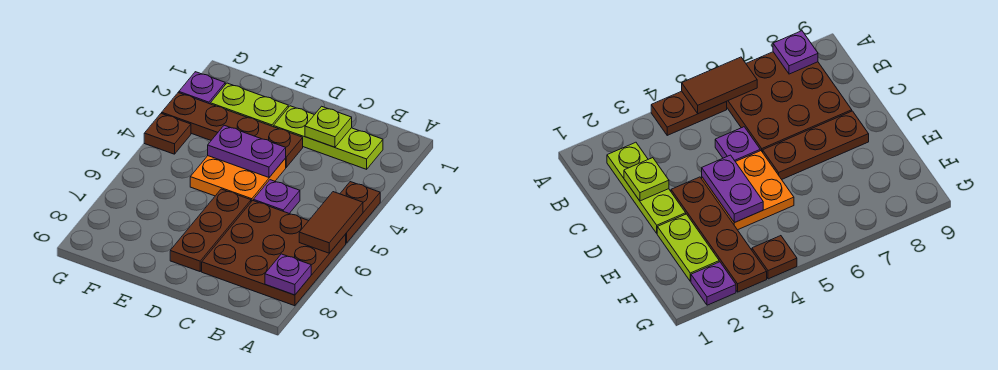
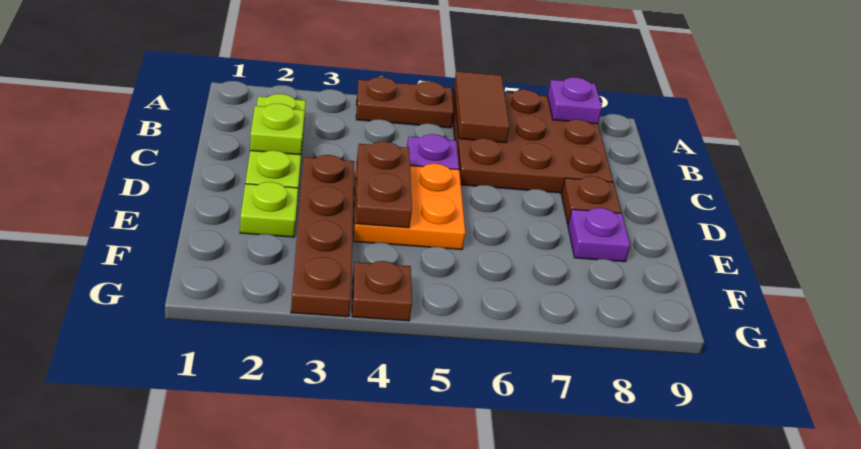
brown 1x2 tile [299,192,363,253] -> brown 1x2 tile turned to [454,71,510,143]
purple 1x2 plate [208,125,286,177] -> brown 1x2 plate [356,142,412,228]
brown 1x3 plate [170,189,251,271] -> brown 1x1 plate [561,176,621,224]
lime 1x2 plate [210,83,288,127] -> lime 1x1 plate [240,182,298,237]
purple 1x1 plate [179,72,225,104] -> purple 1x1 plate moved to [568,208,630,262]

